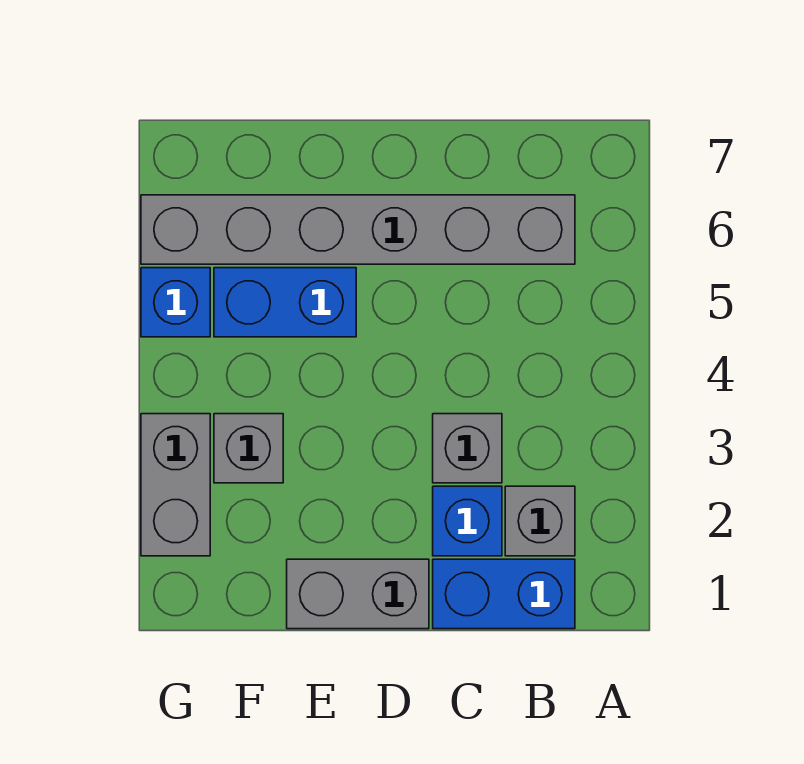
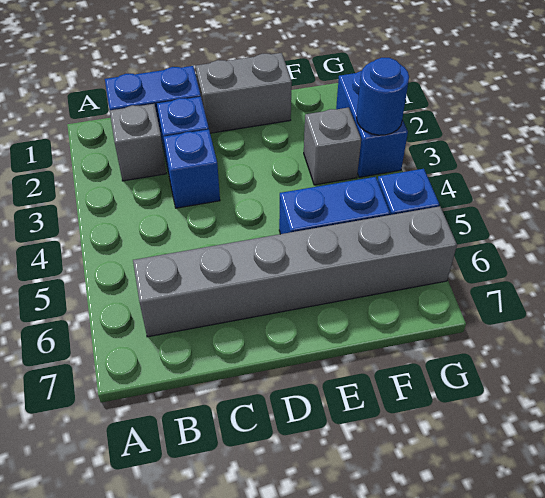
grey 1x1 brick [433,414,502,483] -> blue 1x1 brick [164,129,220,208]
grey 1x2 brick [141,414,210,556] -> blue 1x2 brick [336,71,408,177]
none -> blue 1x1 round brick [357,58,409,135]

